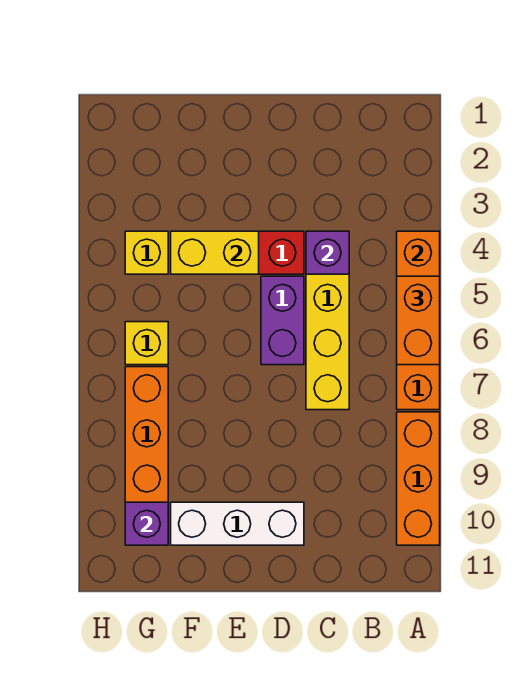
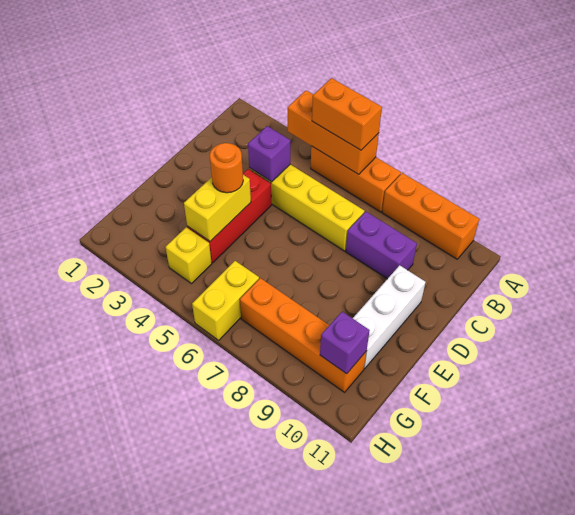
purple 1x2 brick [261,276,304,365] -> purple 1x2 brick moved to [346,212,417,279]
none -> orange 1x1 round brick [210,143,243,193]
yellow 1x1 brick [125,322,168,365] -> yellow 1x2 brick [192,261,259,340]

